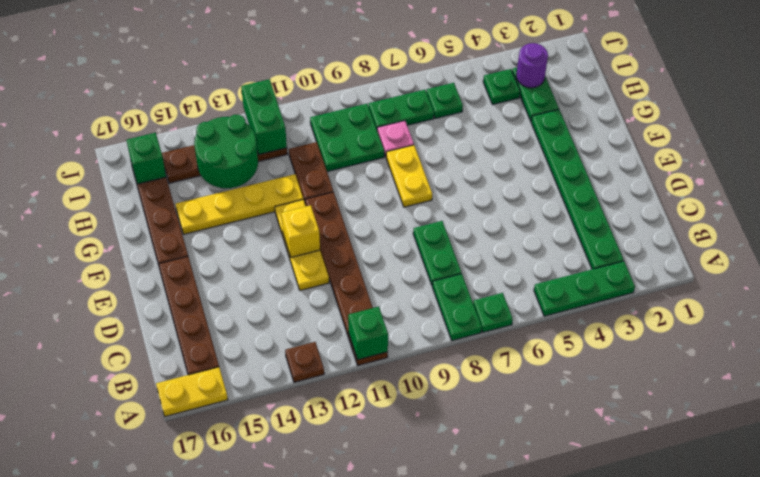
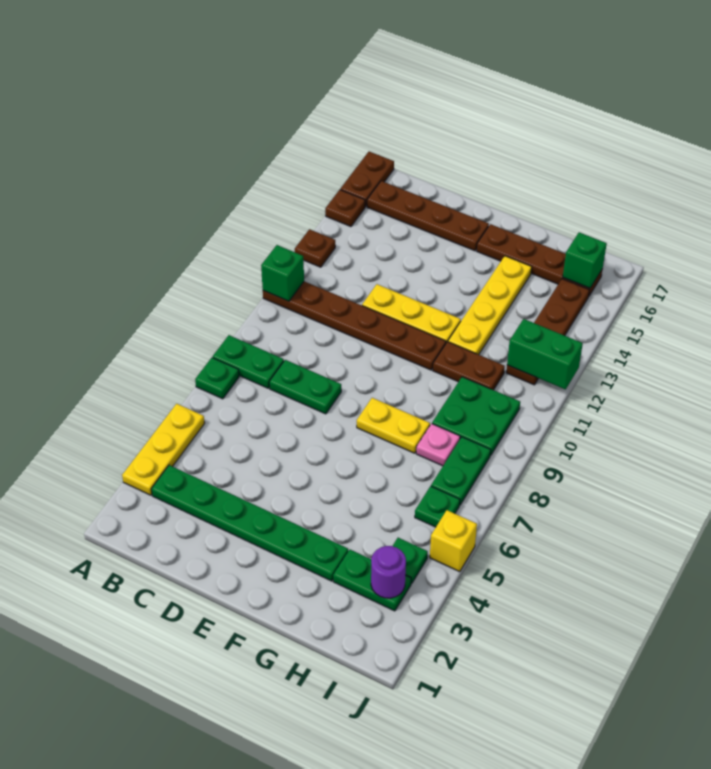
green 1x3 plate [534,261,635,316] -> yellow 1x3 plate [122,404,205,495]
none -> brown 1x1 plate [325,190,365,227]
yellow 1x2 plate [156,367,228,416] -> brown 1x2 plate [340,152,394,207]
yellow 1x1 brick [281,205,320,257] -> yellow 1x1 brick moved to [430,510,477,572]
green 2x2 round brick [194,115,258,188] -> none

